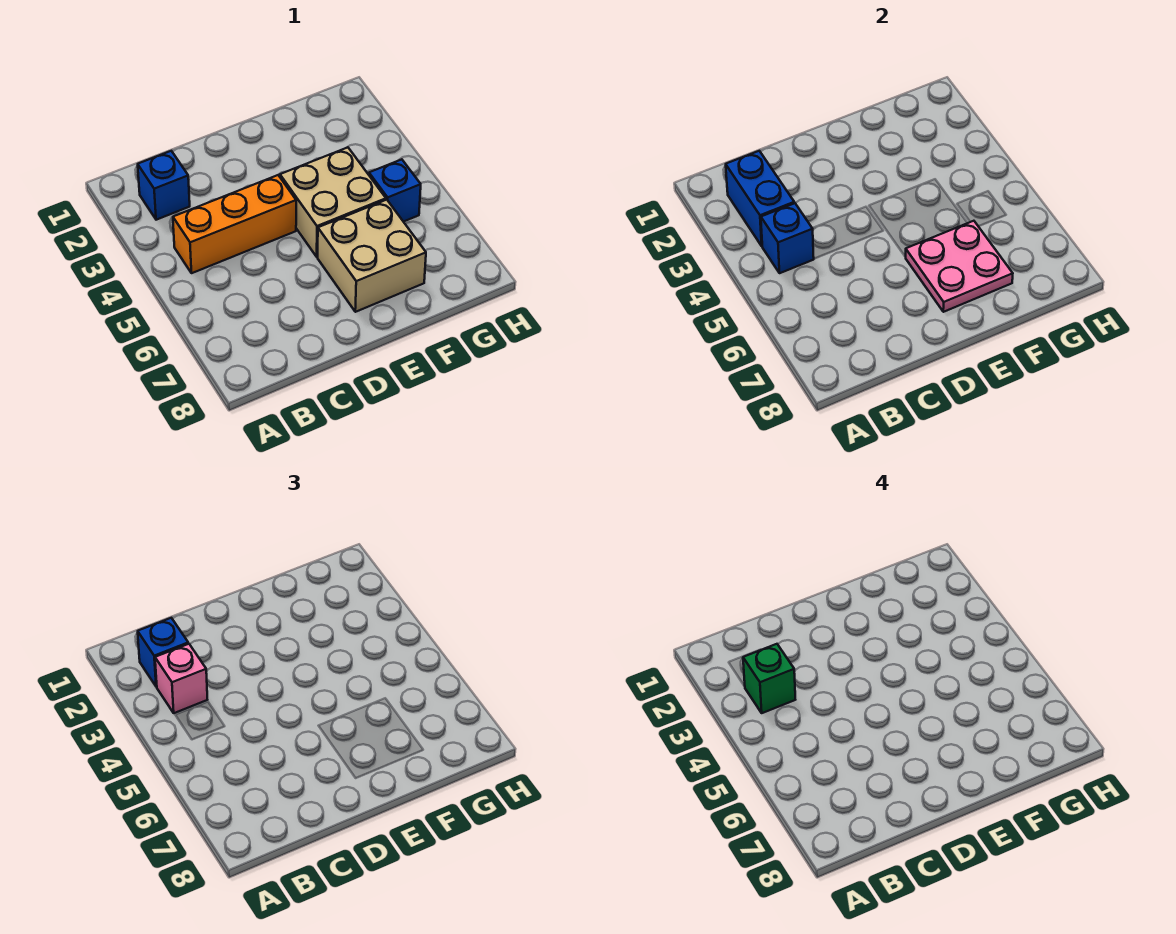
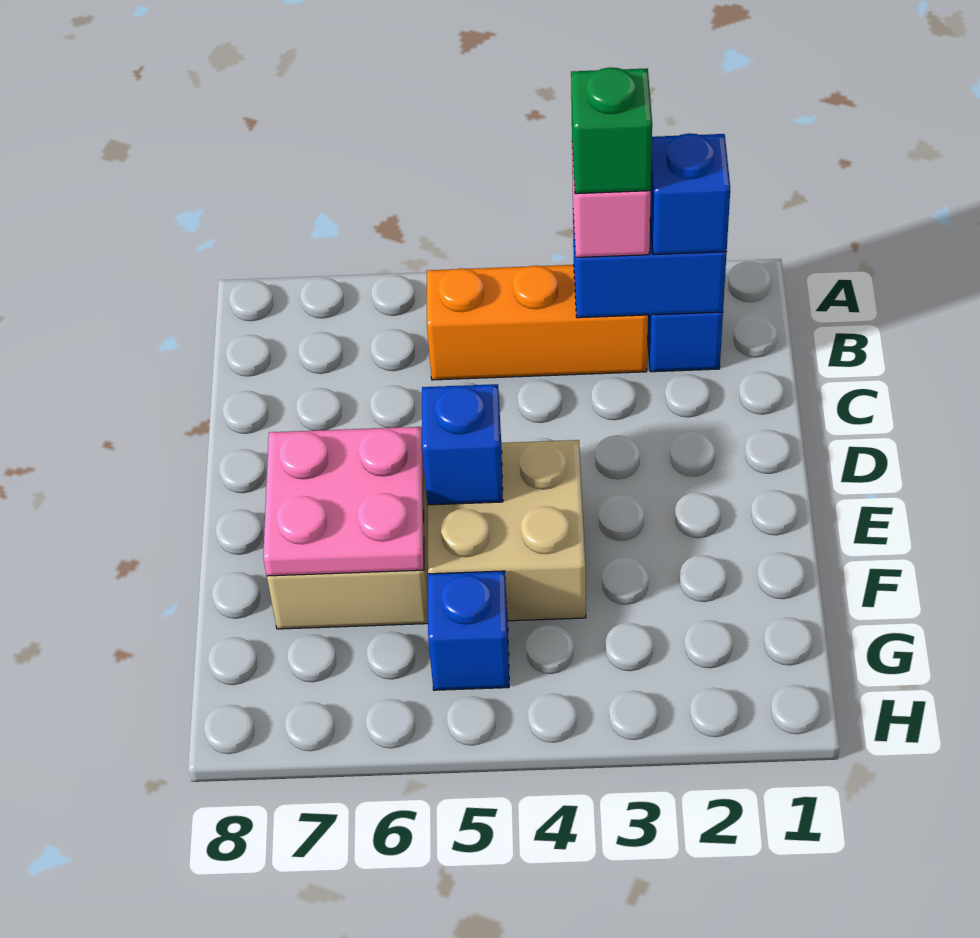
orange 1x3 brick [173,175,296,273] -> orange 1x3 brick turned to [427,265,648,380]
blue 1x1 brick [761,203,814,273] -> blue 1x1 brick moved to [422,384,503,505]

